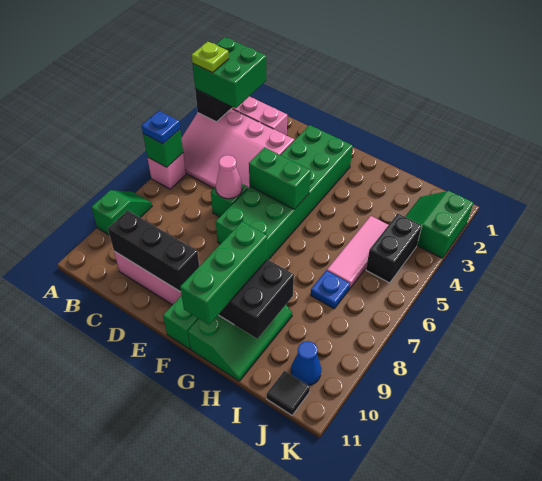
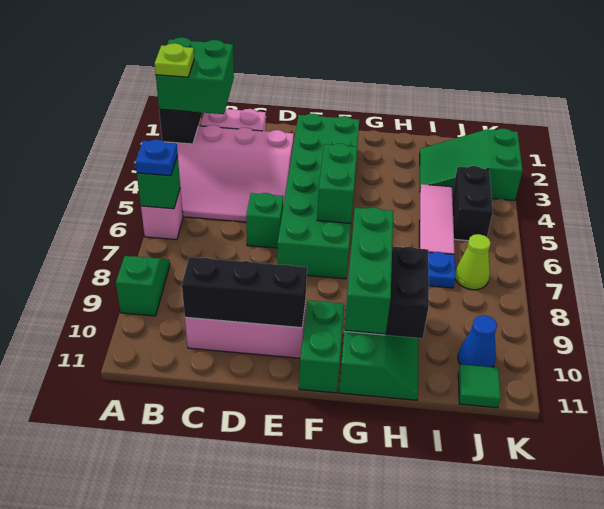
pink 1x1 cone [216,155,242,199] -> none
green 1x2 brick [249,147,311,210] -> green 1x2 brick turned to [317,143,357,223]
green 2x2 slope [405,191,474,258] -> green 2x3 slope [420,129,523,201]
none -> lime 1x1 cone [455,234,491,290]
black 1x1 tile [267,371,310,415] -> green 1x1 tile [458,365,501,408]

